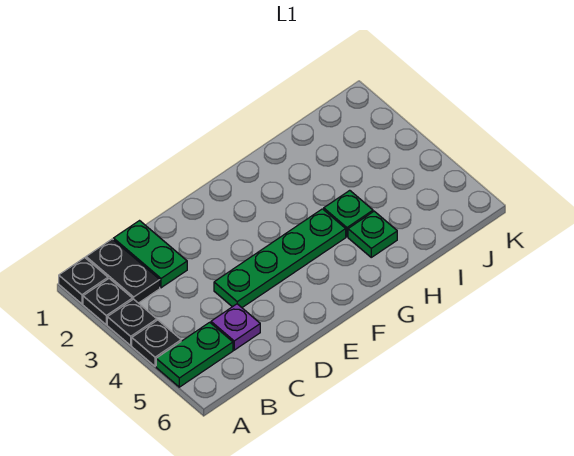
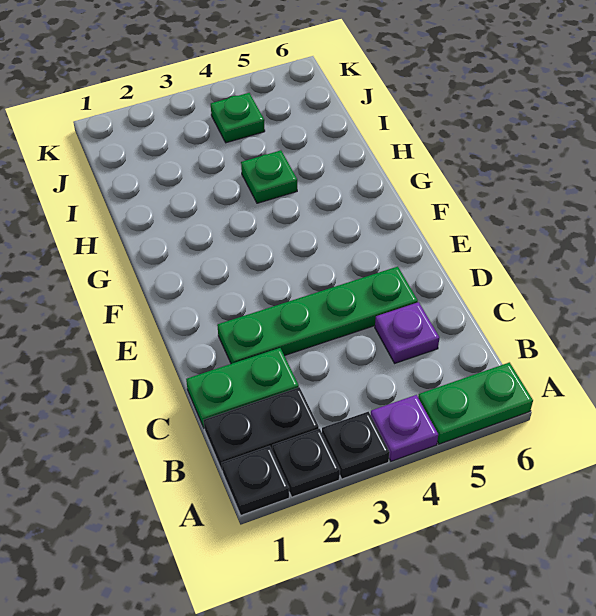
black 1x1 plate [132,320,181,366] -> purple 1x1 plate [371,395,438,461]
green 1x2 plate [156,322,233,387] -> green 1x2 plate turned to [418,362,533,444]
green 1x4 plate [214,209,346,308] -> green 1x4 plate turned to [217,267,418,364]
green 1x1 plate [348,211,397,257] -> green 1x1 plate moved to [211,93,265,143]

